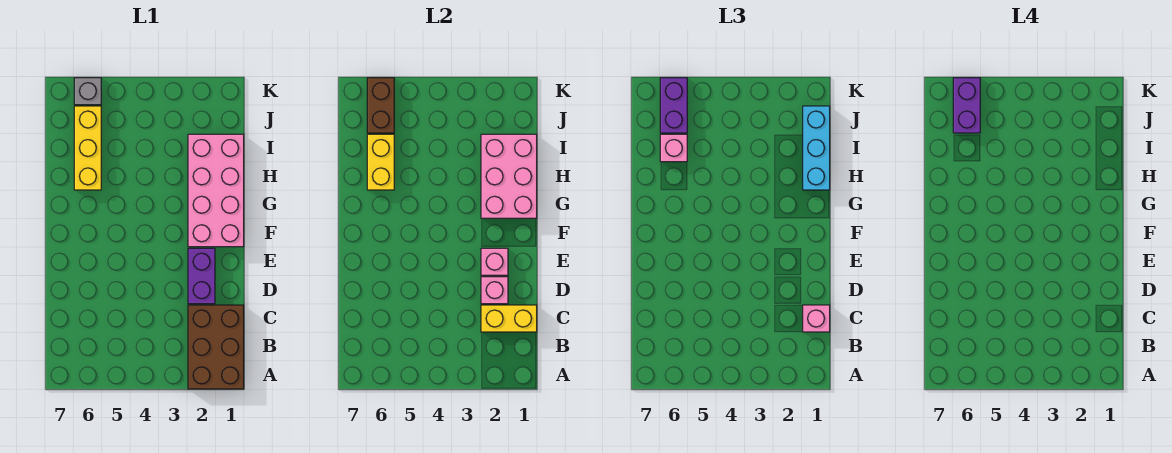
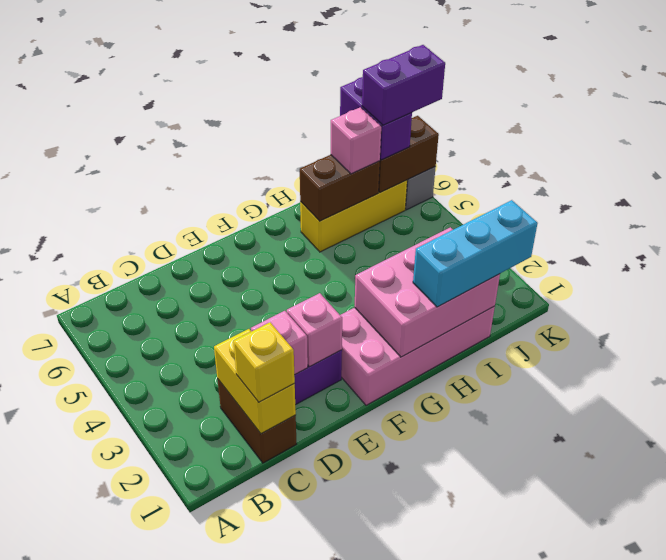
brown 2x3 brick [188,305,244,389] -> brown 1x2 brick [217,379,296,463]
pink 1x1 brick [803,305,830,332] -> yellow 1x1 brick [233,322,295,402]
yellow 1x2 brick [367,134,394,190] -> brown 1x2 brick [300,155,380,221]
purple 1x2 brick [660,78,687,133] -> purple 1x2 brick turned to [340,77,412,160]

